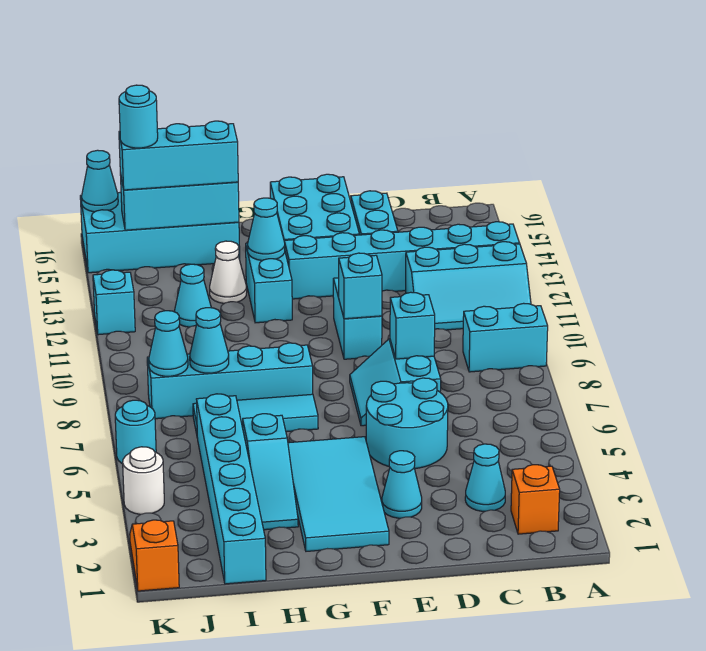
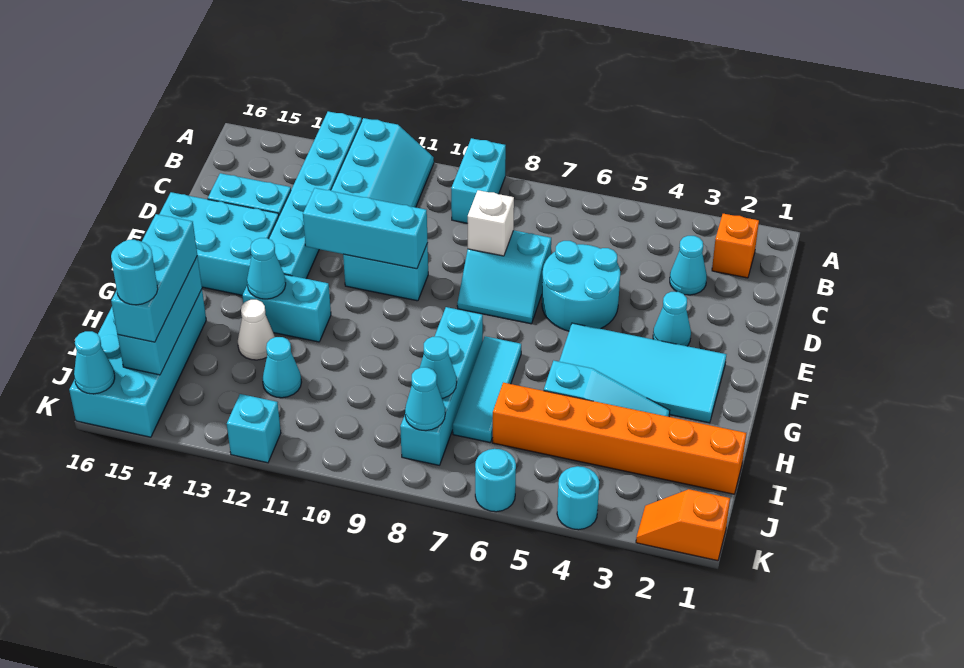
cyan 1x1 brick [390,292,435,359] -> white 1x1 brick [468,190,514,256]
cyan 1x1 brick [339,253,382,319] -> cyan 1x3 brick [303,188,428,269]
cyan 1x6 brick [197,394,266,584] -> orange 1x6 brick [493,383,746,494]
white 1x1 round brick [123,447,164,514] -> cyan 1x1 round brick [557,466,599,530]

